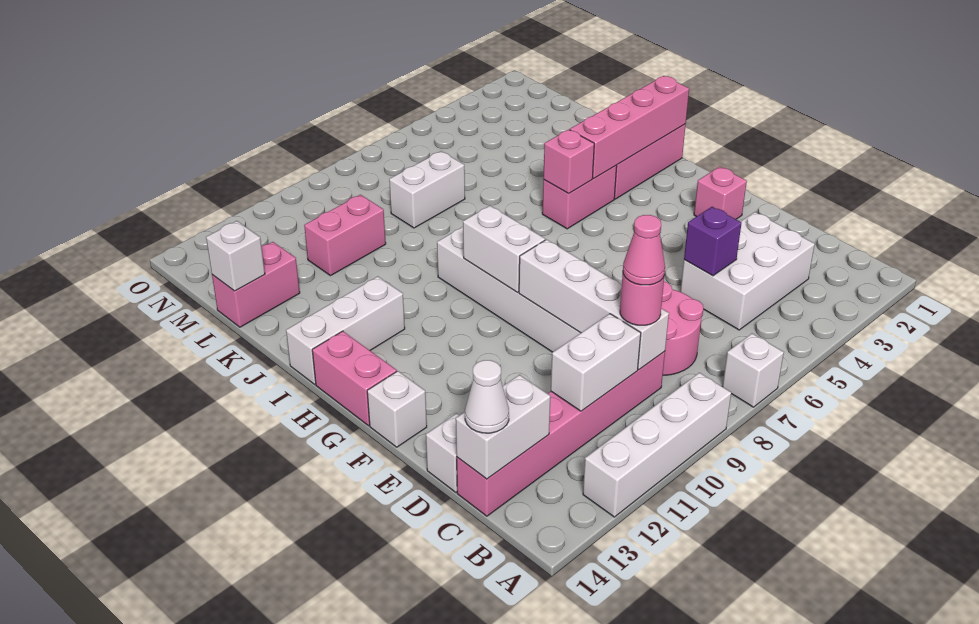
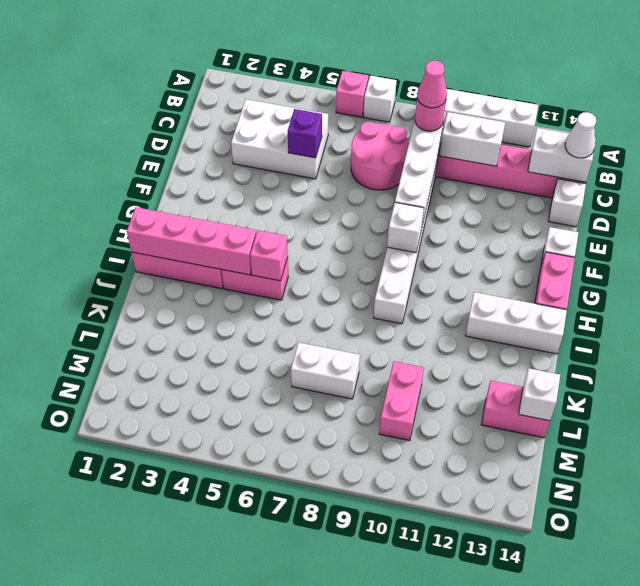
pink 1x1 brick [694,167,747,219] -> pink 1x1 brick moved to [336,71,369,117]
white 1x2 brick [463,206,545,293] -> white 1x1 brick [387,203,424,253]
pink 1x2 brick [304,195,386,276] -> pink 1x2 brick turned to [379,361,424,441]

